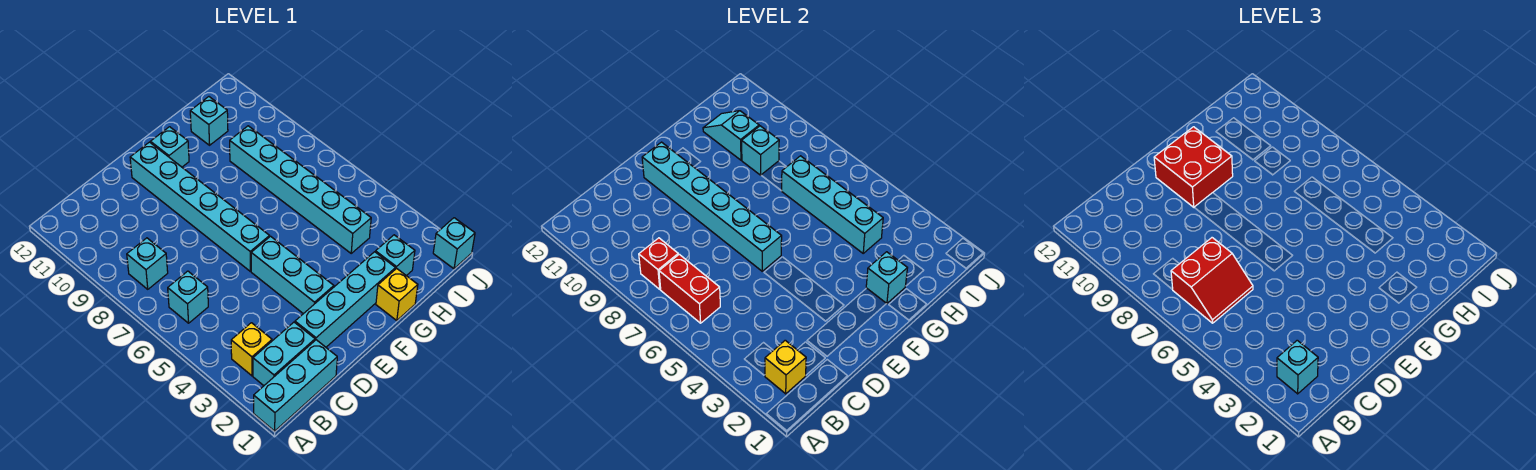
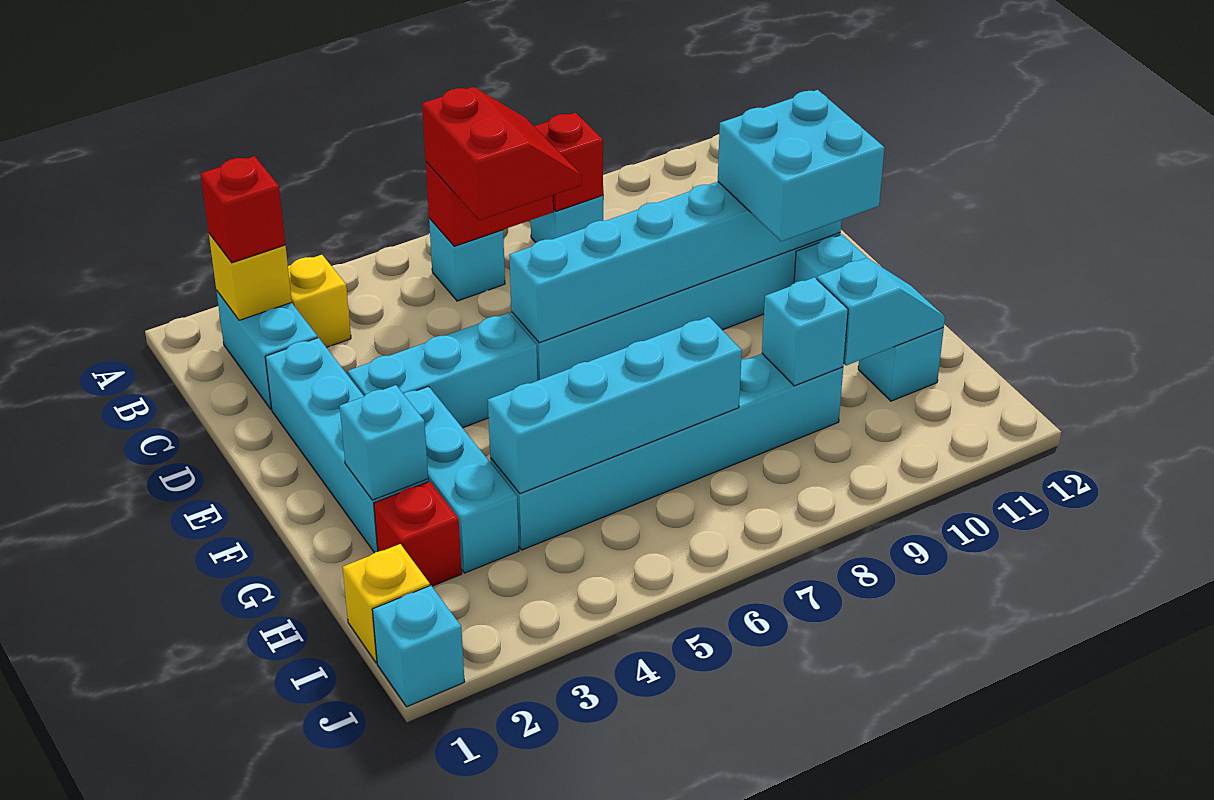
cyan 1x3 brick [254,340,337,431] -> cyan 1x3 brick moved to [404,386,519,573]
cyan 1x1 brick [1277,340,1318,394] -> red 1x1 brick [201,156,285,263]
red 2x2 slope [1171,238,1253,323] -> red 2x2 slope turned to [422,87,582,220]
red 2x2 brick [1154,127,1233,207] -> cyan 2x2 brick [718,90,885,241]
yellow 1x1 brick [376,268,418,321] -> yellow 1x1 brick moved to [343,544,430,663]
cyan 1x1 brick [375,235,415,276] -> red 1x1 brick [374,481,462,586]

